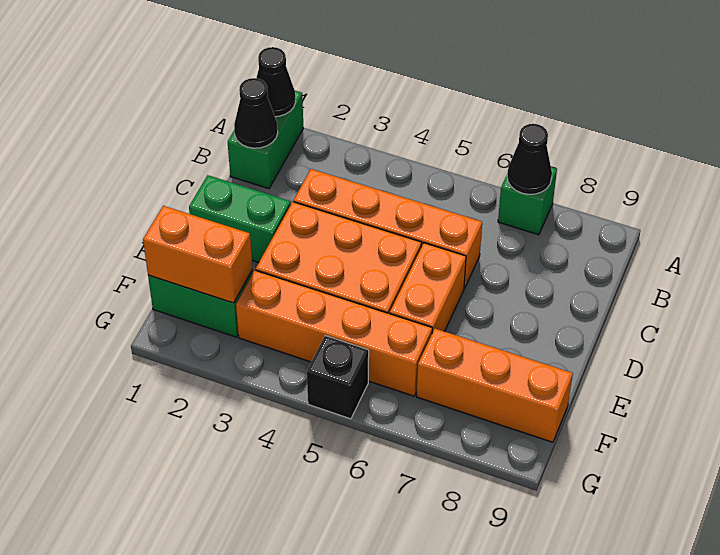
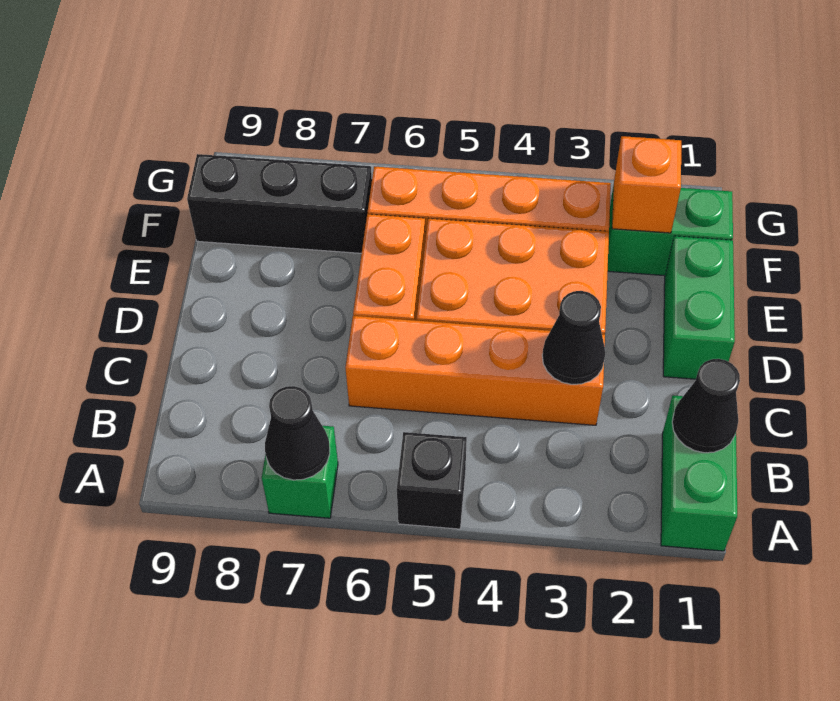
black 1x1 cone [257,47,296,117] -> black 1x1 cone moved to [542,291,605,384]
green 1x2 brick [189,175,291,263] -> green 1x2 brick turned to [663,236,735,379]
orange 1x2 brick [143,206,253,303] -> orange 1x1 brick [612,136,681,233]
orange 1x3 brick [417,329,573,442] -> black 1x3 brick [187,154,372,253]
black 1x1 brick [307,336,369,419] -> black 1x1 brick moved to [397,432,467,529]

